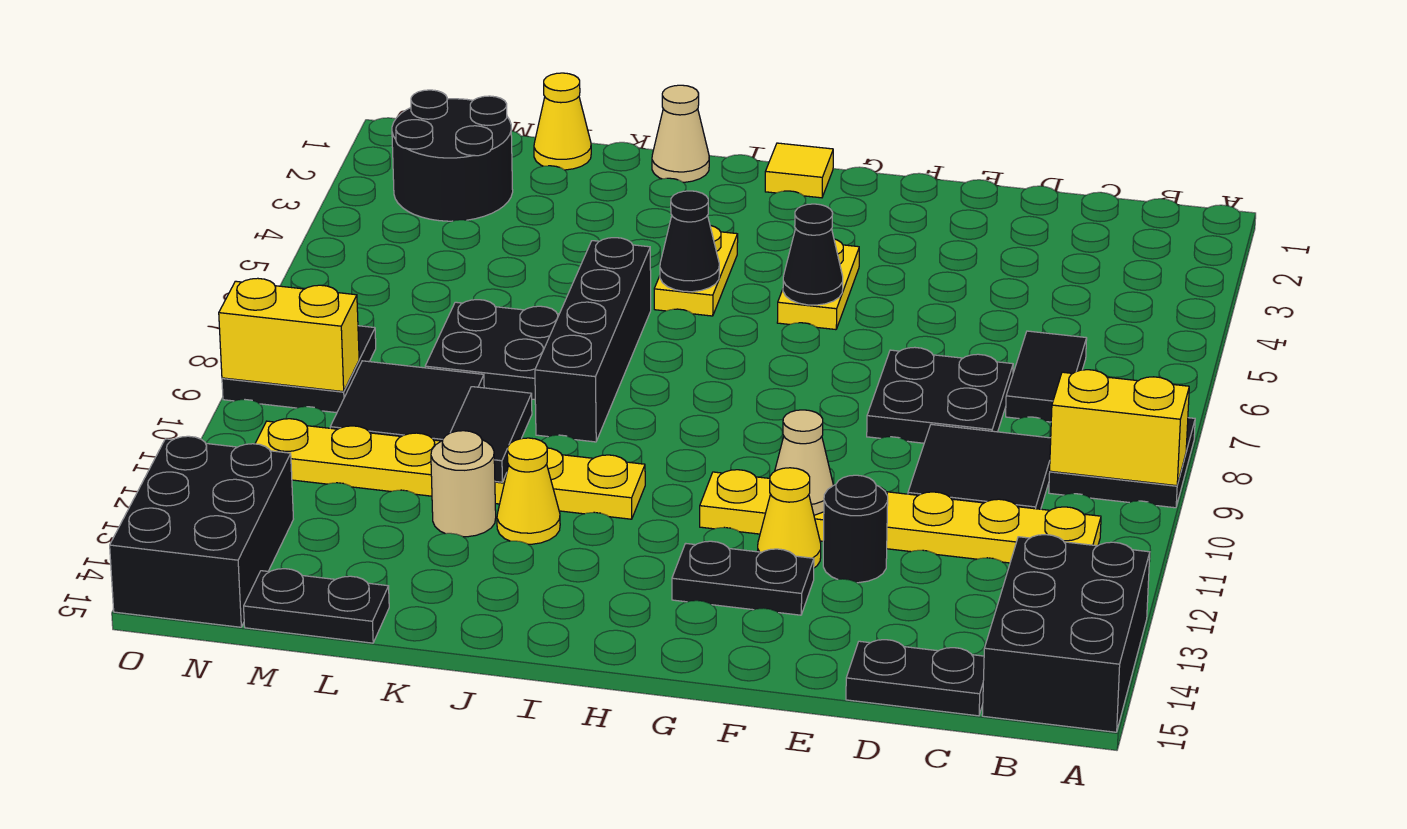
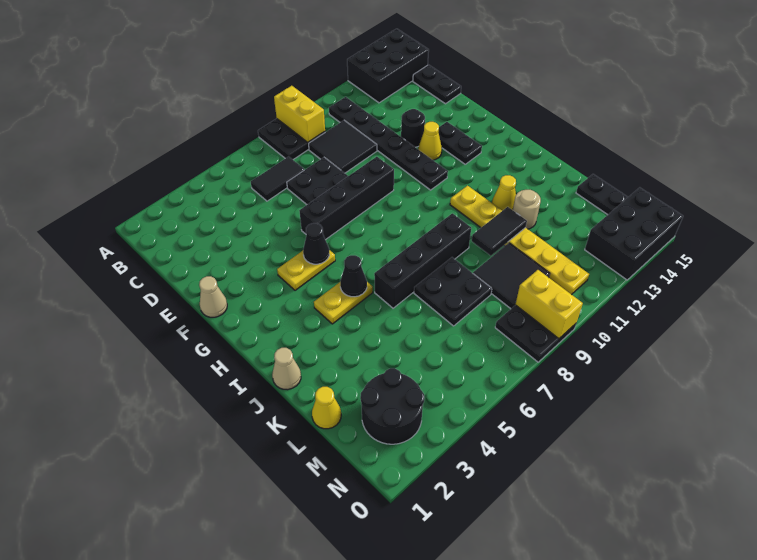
yellow 1x6 plate [700,470,1101,563] -> black 1x6 plate [329,97,448,190]
none -> black 1x4 brick [299,157,394,240]
tan 1x1 cone [775,410,833,515] -> tan 1x1 cone moved to [199,276,227,317]
yellow 1x1 tile [765,143,833,198] -> none

